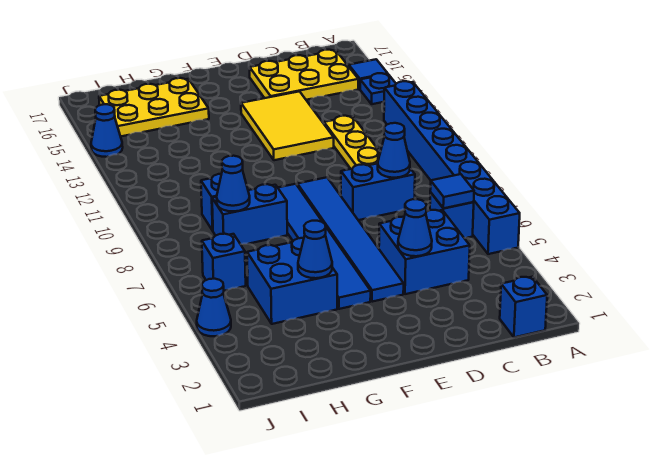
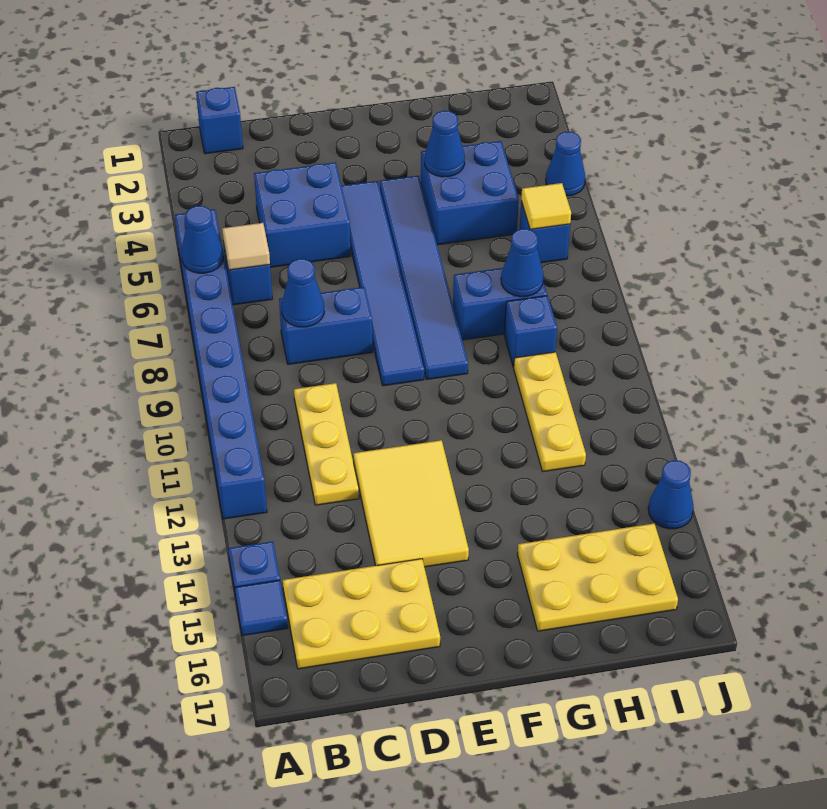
blue 1x1 tile [430,174,474,208] -> tan 1x1 tile [222,223,270,270]
blue 1x1 cone [398,199,432,256] -> blue 1x1 cone moved to [181,206,224,273]
none -> yellow 1x3 plate [514,352,586,471]
none -> yellow 1x1 tile [521,183,571,229]

